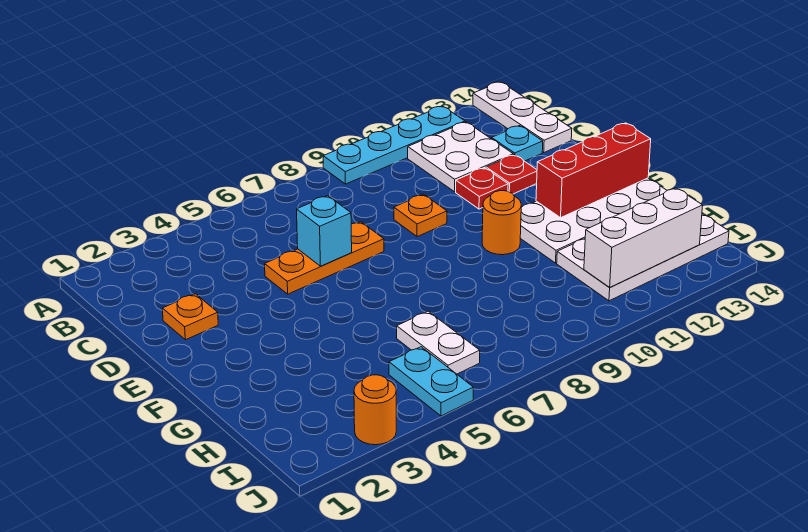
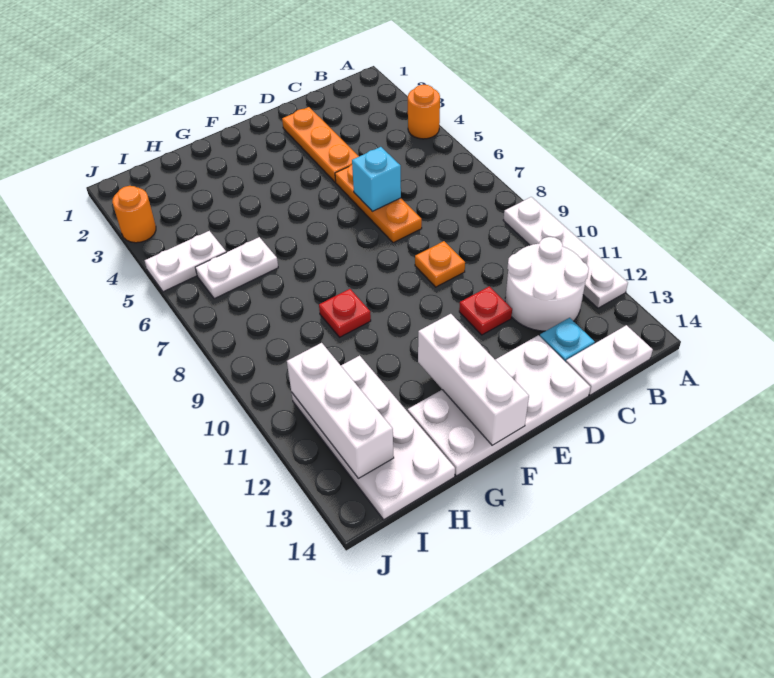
cyan 1x4 plate [323,106,465,184] -> white 1x4 plate [503,197,628,308]
white 1x3 plate [473,82,572,152] -> white 1x2 plate [566,325,653,395]
white 2x2 plate [408,122,513,192] -> white 2x2 round brick [505,237,589,331]
orange 1x1 plate [162,294,218,340] -> orange 1x3 plate [282,107,359,182]
red 1x1 plate [486,155,537,194] -> red 1x1 plate moved to [319,289,371,337]
orange 1x1 round brick [482,191,521,255] -> orange 1x1 round brick moved to [408,85,440,139]
white 2x4 plate [520,178,667,263] -> white 2x4 plate turned to [408,335,590,476]
red 1x3 brick [536,123,651,218] -> white 1x3 brick [418,314,529,445]
cyan 1x2 plate [389,347,473,416] -> white 1x2 plate [145,231,226,292]

